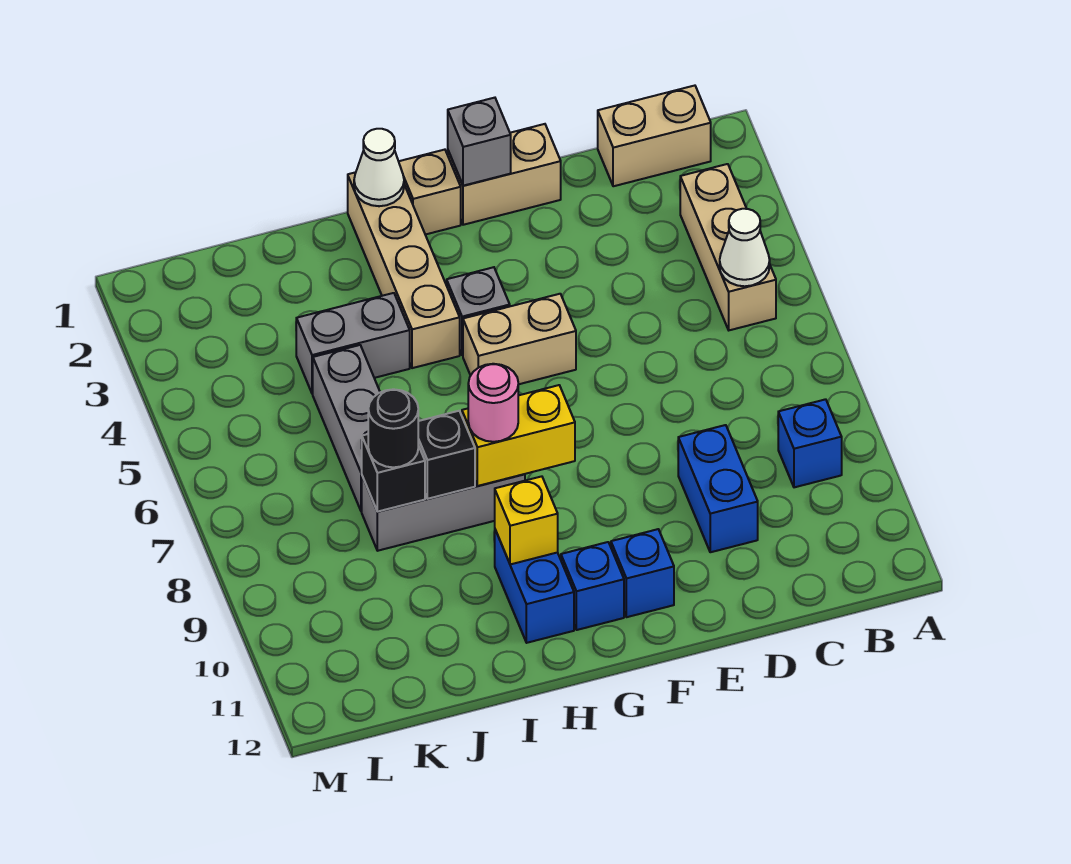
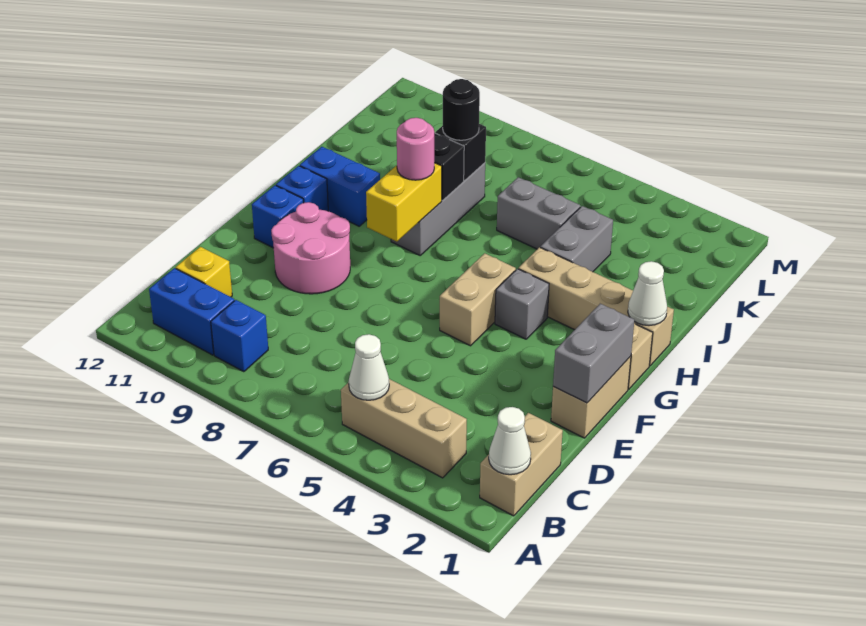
none -> white 1x1 cone [489,407,531,475]
blue 1x2 brick [678,425,758,552] -> blue 1x2 brick moved to [149,268,234,355]
none -> pink 2x2 round brick [271,202,350,294]
grey 1x1 brick [448,98,511,186] -> grey 1x2 brick [553,304,634,403]
yellow 1x1 brick [495,476,558,564] -> yellow 1x1 brick moved to [176,247,232,297]
grey 1x3 brick [313,345,380,512] -> grey 1x2 brick [497,177,580,249]

